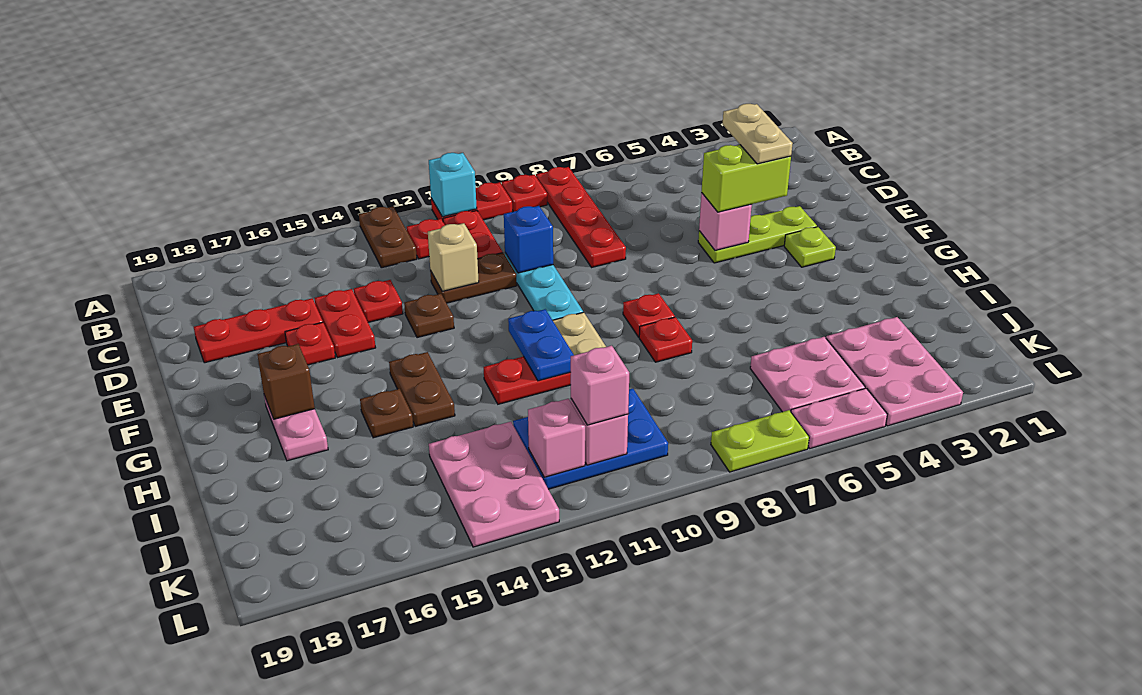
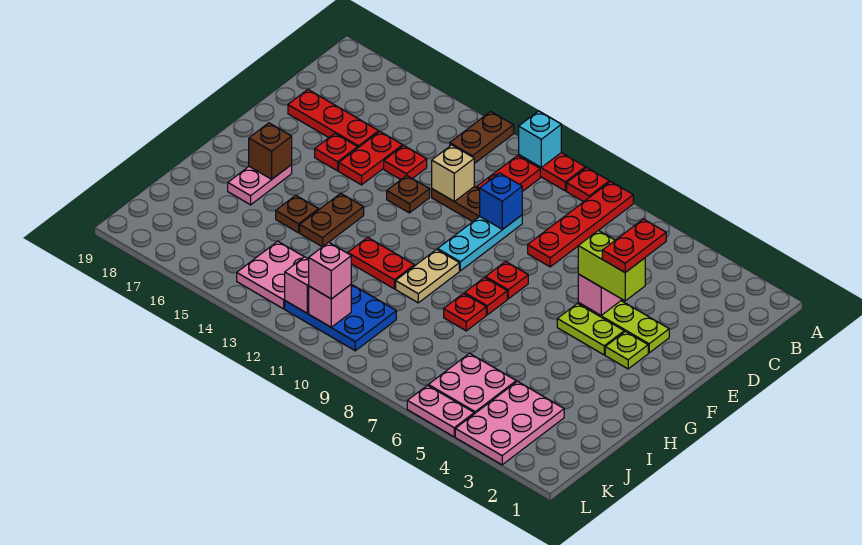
red 1x1 plate [407,219,445,259] -> red 1x1 plate moved to [486,262,528,299]
tan 1x2 plate [723,104,793,164] -> red 1x2 plate [602,219,666,272]
blue 1x2 plate [508,309,574,381] -> none
pink 2x3 plate [429,422,559,547] -> pink 2x2 plate [237,241,304,309]
lime 1x2 plate [711,410,809,472] -> lime 1x2 plate moved to [557,304,624,355]

